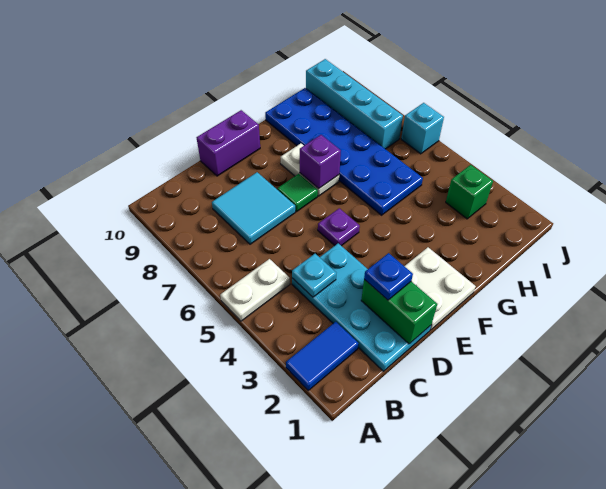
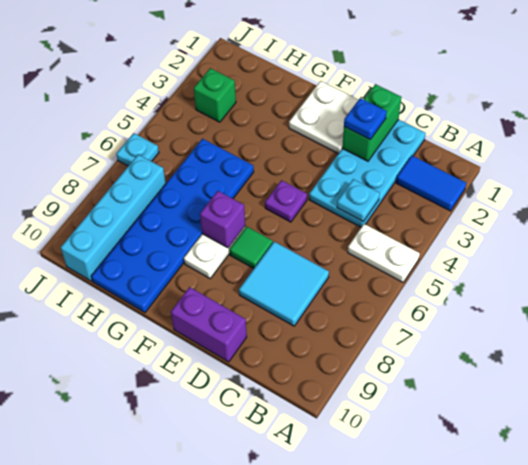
cyan 1x1 brick [401,103,444,154] -> cyan 1x1 plate [116,133,159,166]

